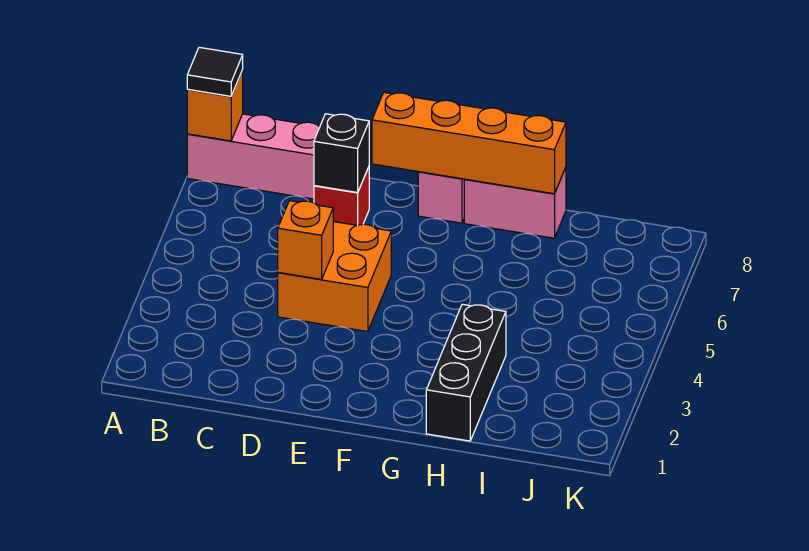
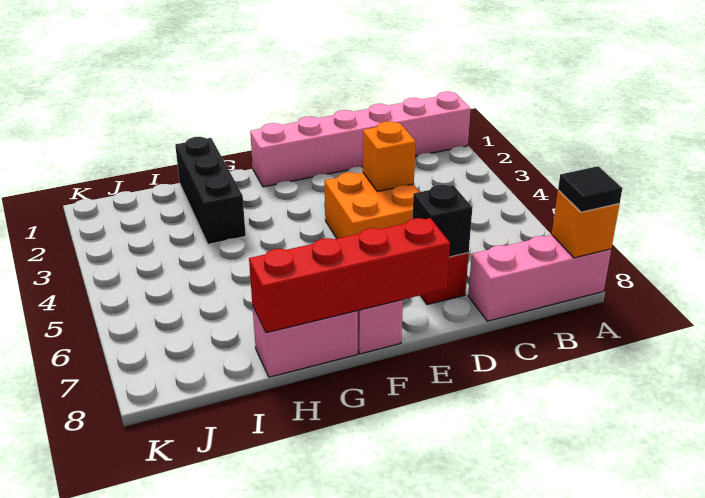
none -> pink 1x6 brick [250,91,471,187]
orange 1x4 brick [372,92,566,194] -> red 1x4 brick [249,218,450,333]

